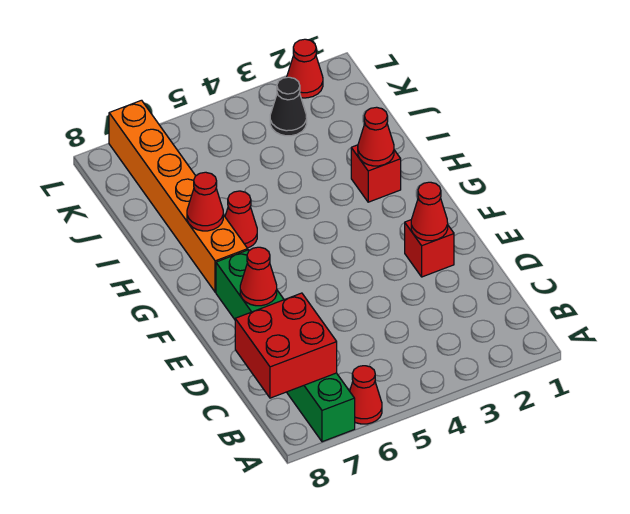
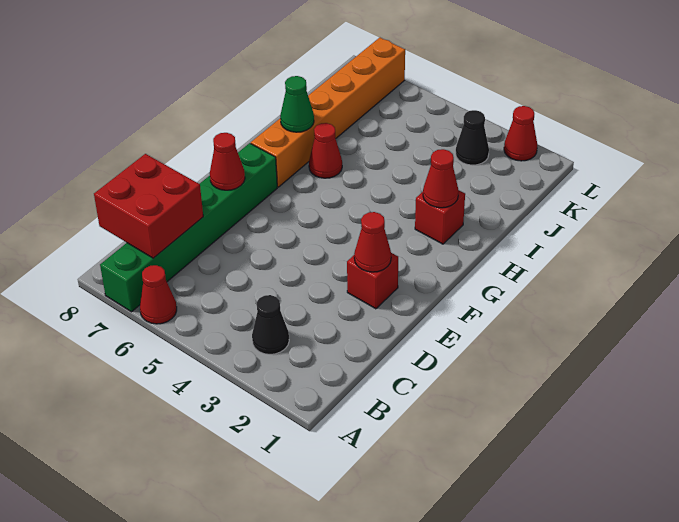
none -> black 1x1 cone [252,295,289,354]
red 1x1 cone [187,172,223,231] -> green 1x1 cone [280,76,314,132]

